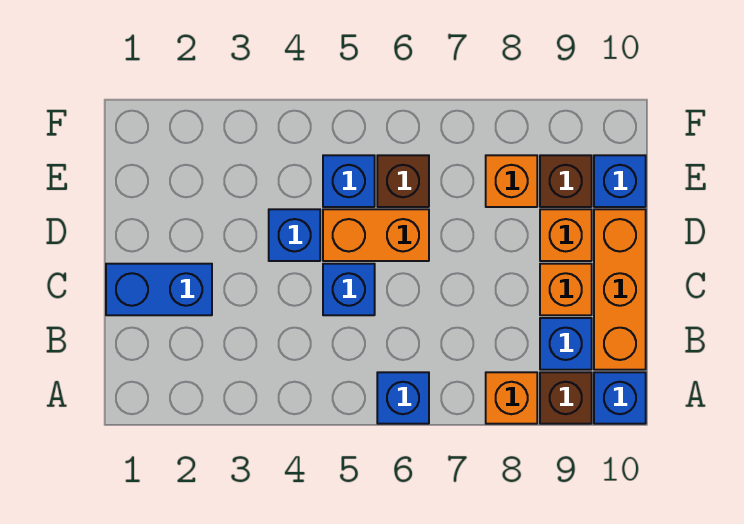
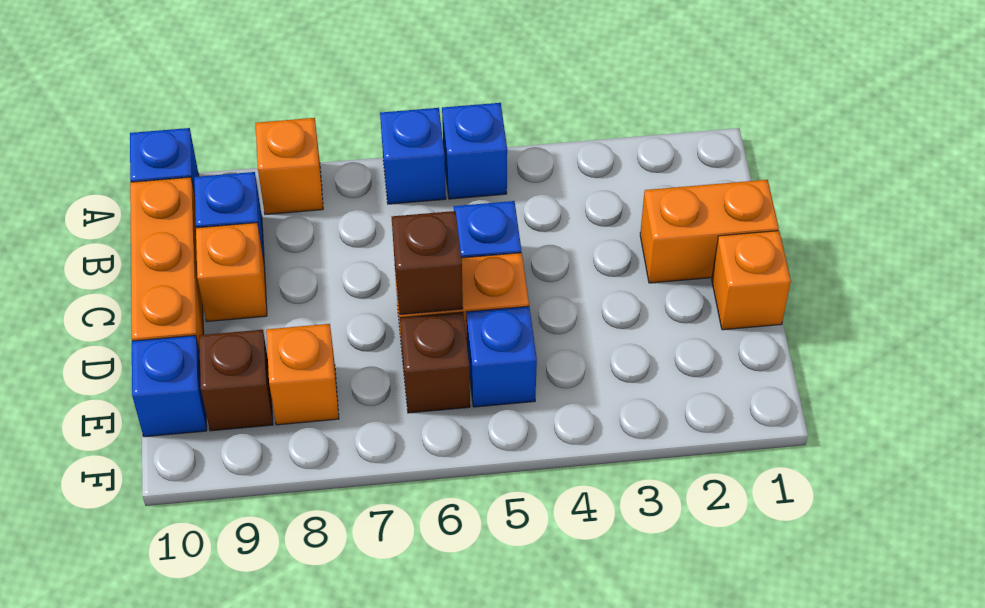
brown 1x1 brick [540,372,592,424] -> brown 1x1 brick moved to [392,211,463,314]
blue 1x2 brick [106,264,212,315] -> orange 1x2 brick [640,180,779,283]
blue 1x1 brick [269,209,320,261] -> blue 1x1 brick moved to [442,103,507,199]
orange 1x1 brick [540,209,592,261] -> orange 1x1 brick moved to [712,231,791,330]

